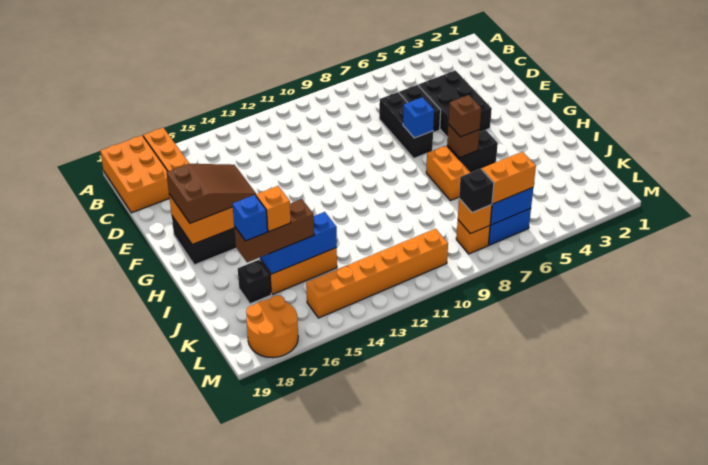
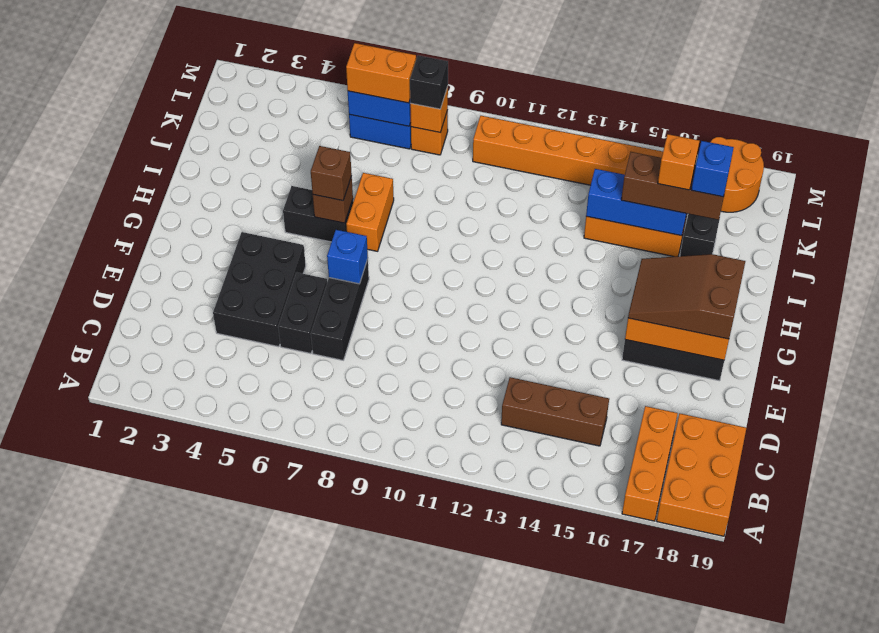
none -> brown 1x3 brick [501,377,609,446]

